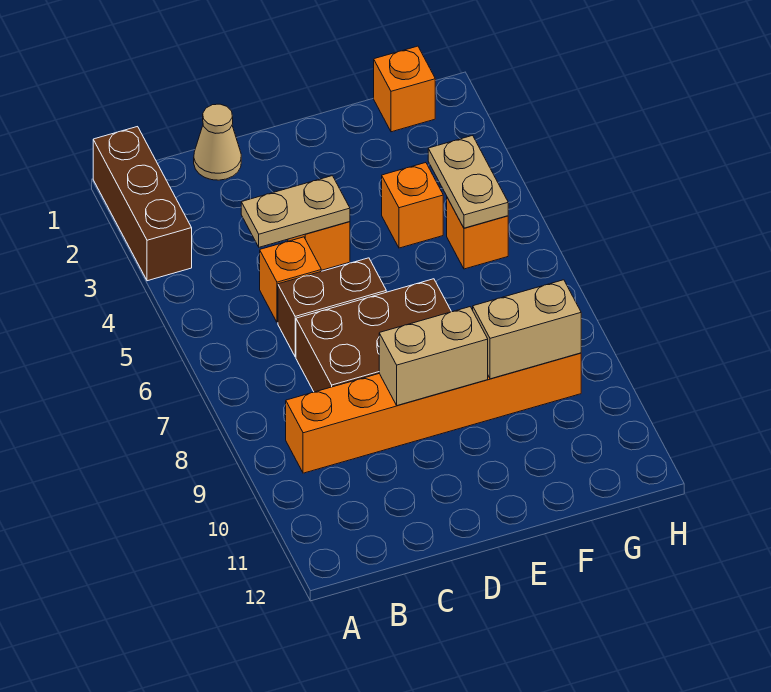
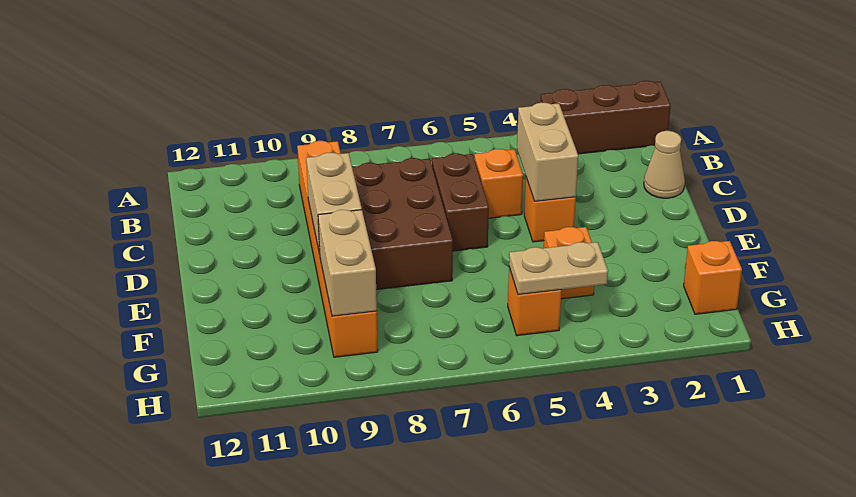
tan 1x2 plate [241,176,350,247] -> tan 1x2 brick [517,103,578,201]

